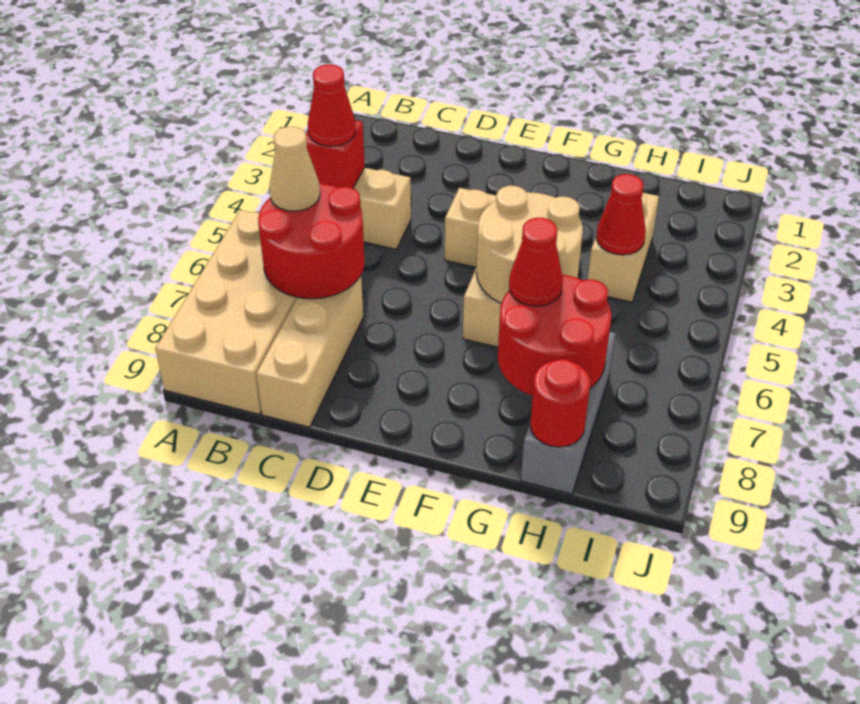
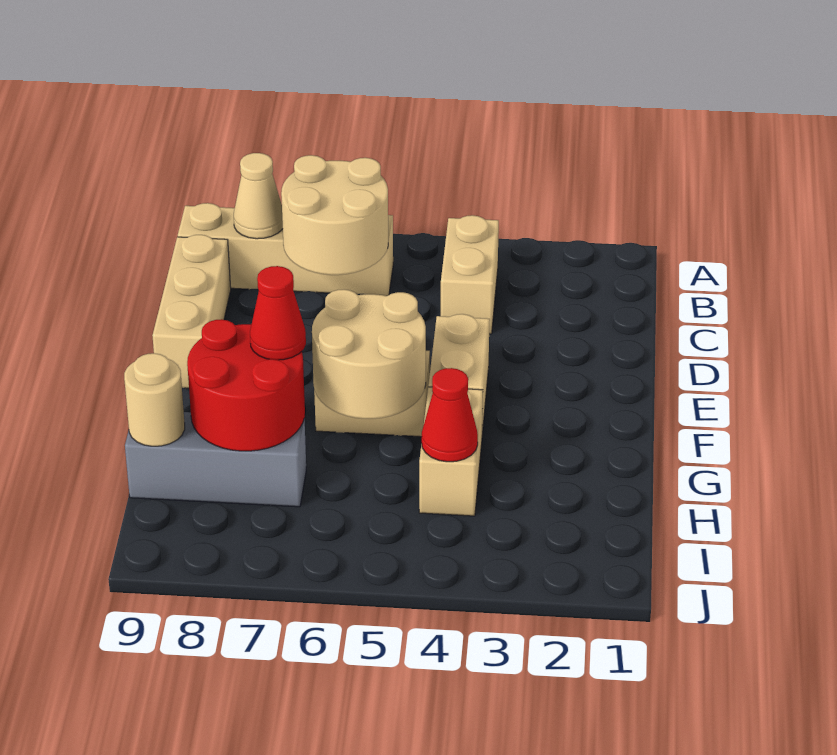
tan 2x4 brick [155,210,297,414] -> tan 1x4 brick [178,203,393,296]
red 1x1 brick [306,120,365,188] -> none
red 1x1 cone [308,64,356,146] -> none
red 2x2 round brick [258,183,365,299] -> tan 2x2 round brick [281,155,388,275]
tan 1x1 cone [269,127,320,211] -> tan 1x1 cone moved to [234,153,283,239]
tan 1x3 brick [256,275,363,427] -> tan 1x3 brick turned to [152,235,231,388]
tan 1x2 brick [588,193,659,302] -> tan 1x2 brick turned to [419,387,483,516]
red 1x1 round brick [530,359,591,447] -> tan 1x1 round brick [124,353,185,446]

